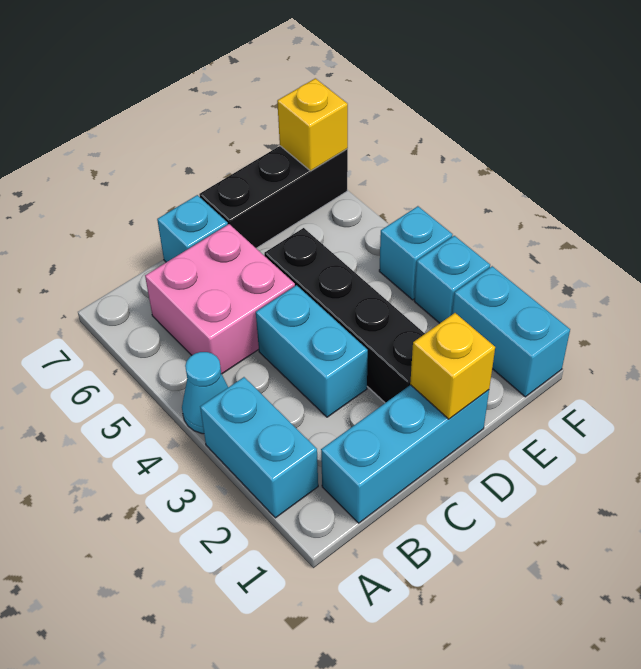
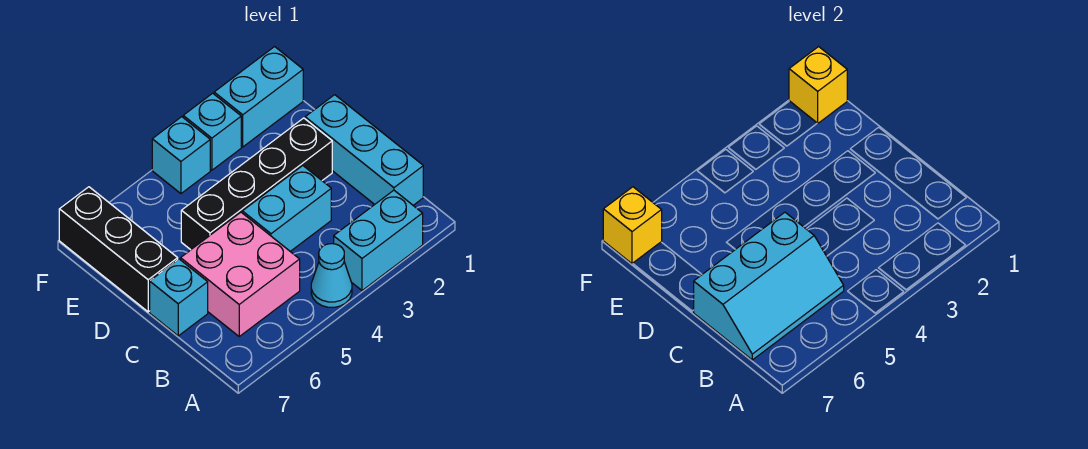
none -> cyan 2x3 slope [694,212,844,360]
yellow 1x1 brick [410,313,495,419] -> yellow 1x1 brick moved to [789,47,847,123]

